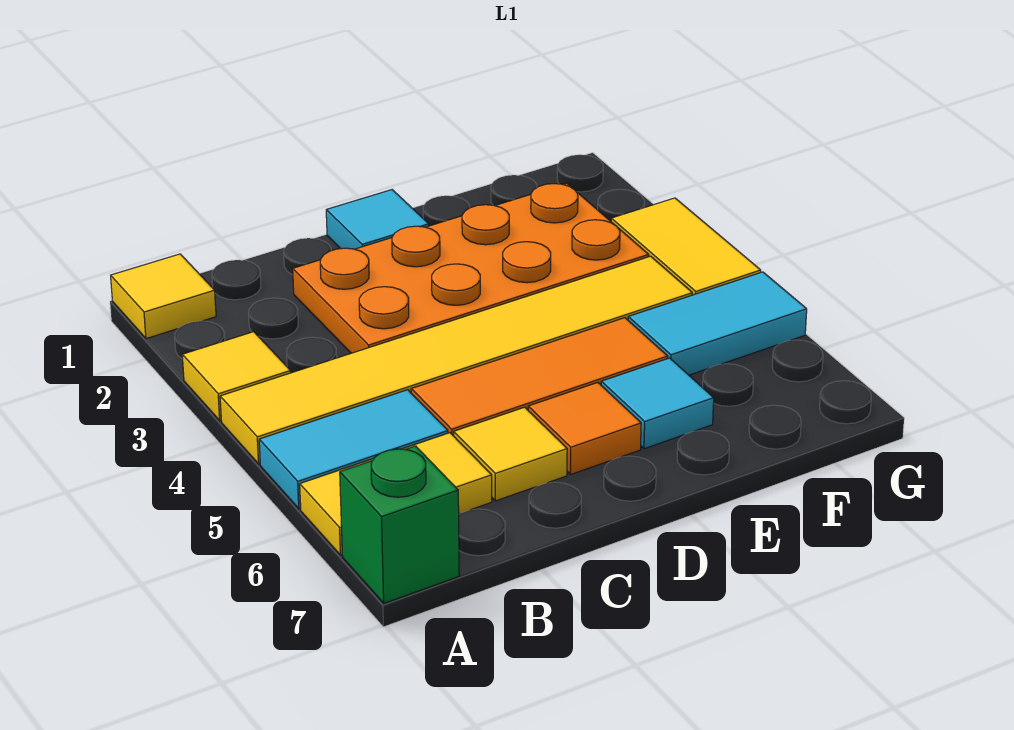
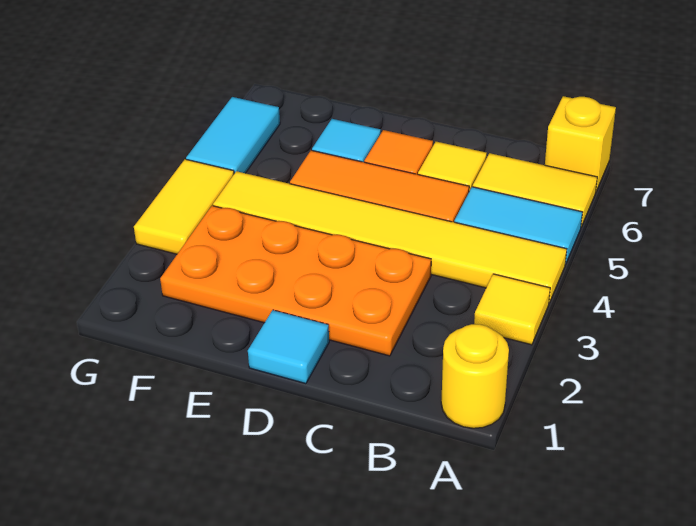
yellow 1x1 tile [111,254,216,339] -> yellow 1x1 round brick [441,324,509,428]
green 1x1 brick [340,446,459,603] -> yellow 1x1 brick [545,96,616,191]
cyan 1x2 tile [628,272,807,375] -> cyan 1x2 tile turned to [186,97,280,174]

